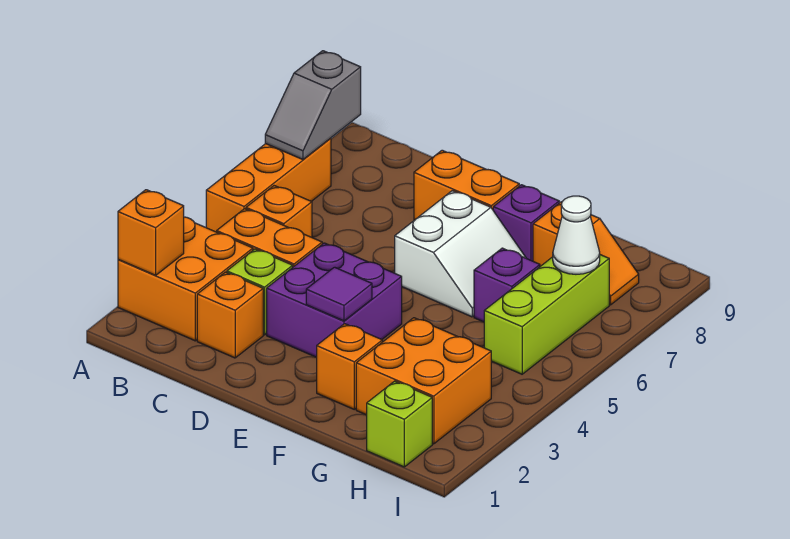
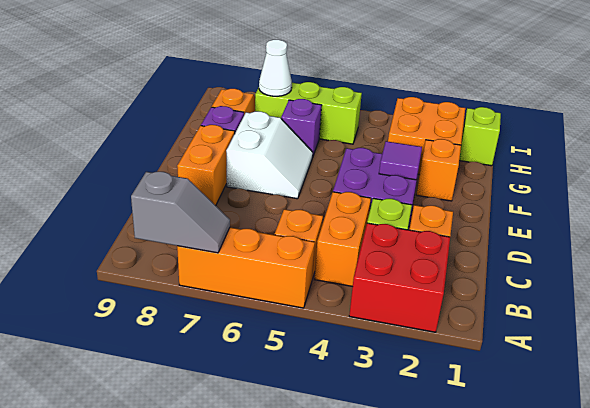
orange 2x2 brick [118,217,253,341] -> red 2x2 brick [349,223,450,332]
orange 1x1 brick [118,190,184,275] -> none
white 2x2 slope [395,191,526,317] -> white 2x2 slope turned to [226,111,313,199]

